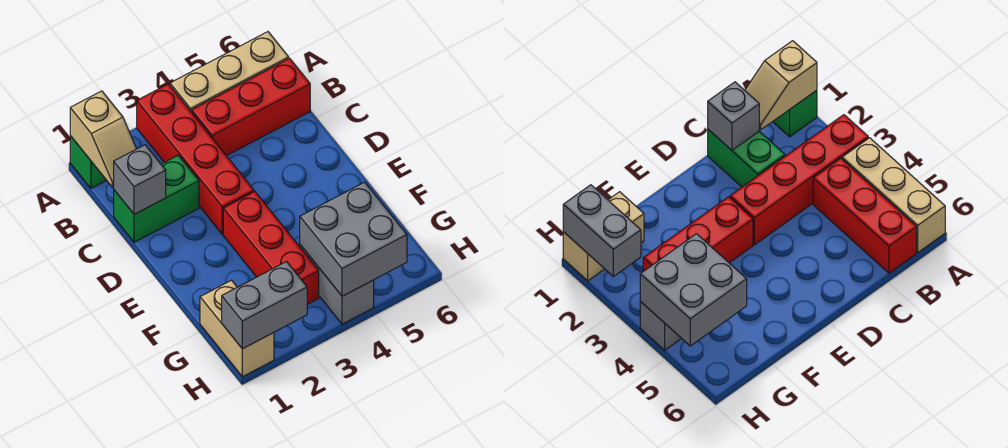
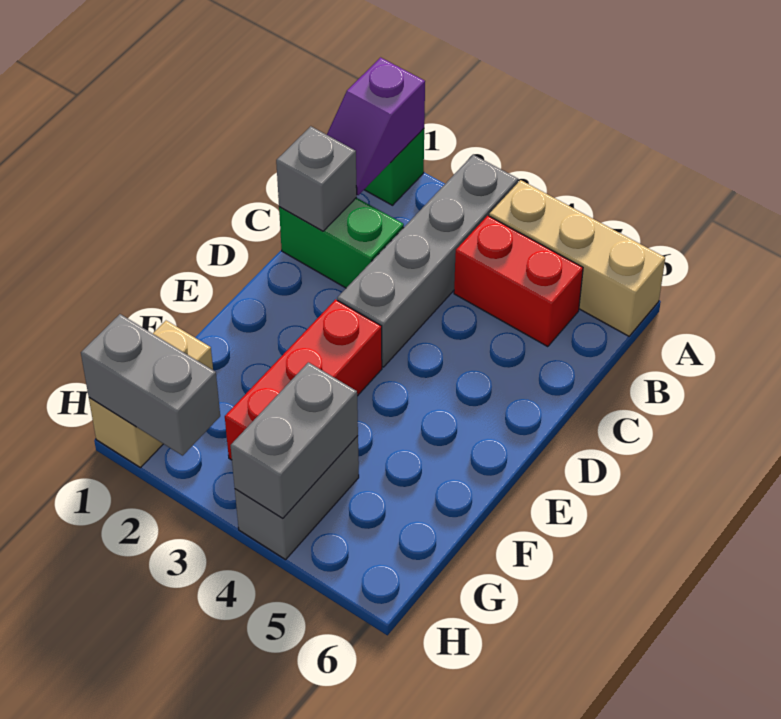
tan 1x2 slope [70,91,137,187] -> purple 1x2 slope [327,57,425,195]
red 1x4 brick [137,84,254,234] -> grey 1x4 brick [337,155,518,367]
red 1x3 brick [192,58,310,156] -> red 1x2 brick [454,216,583,347]
grey 2x2 brick [300,182,407,296] -> grey 1x2 brick [230,362,358,518]

